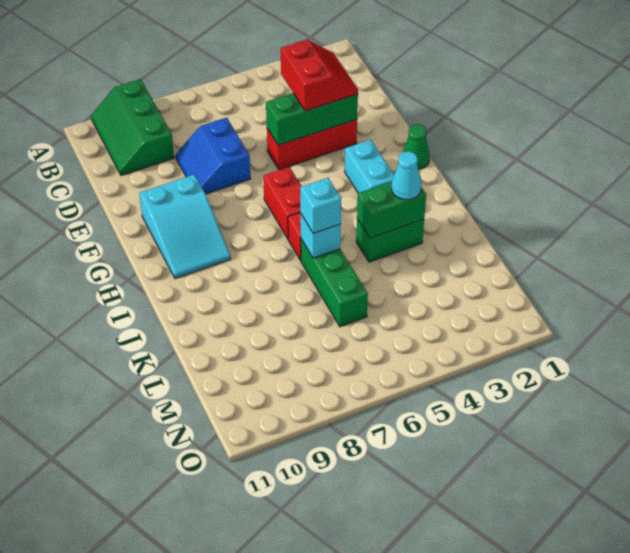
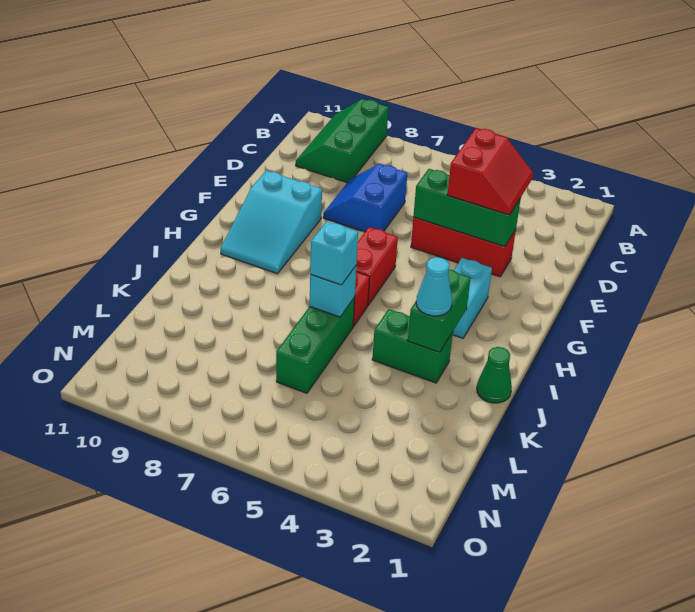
green 1x1 cone [403,125,430,169] -> green 1x1 cone moved to [477,347,512,403]
green 1x2 brick [357,182,426,238] -> green 1x2 brick turned to [408,269,470,352]

